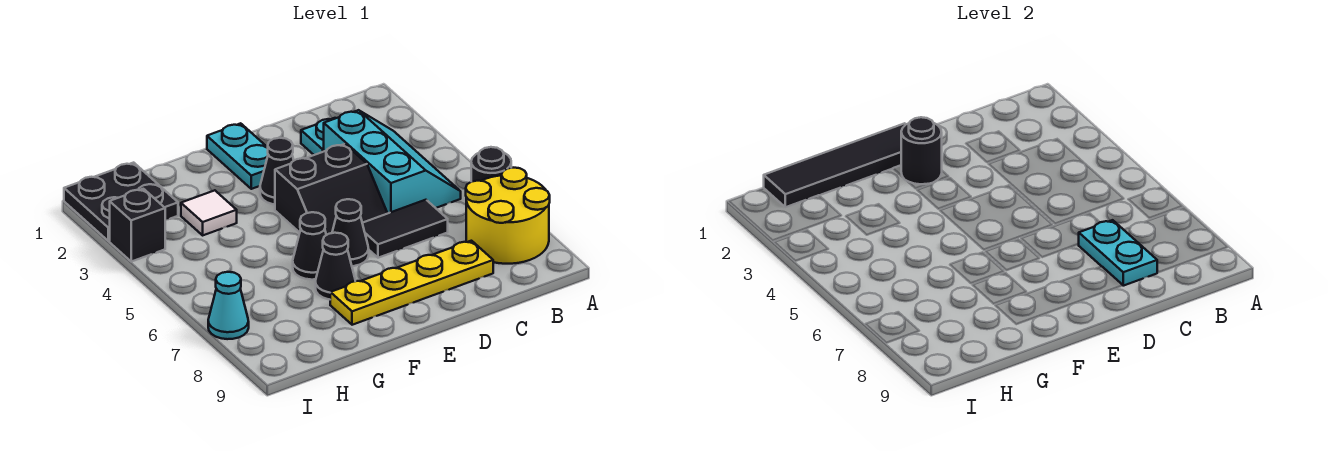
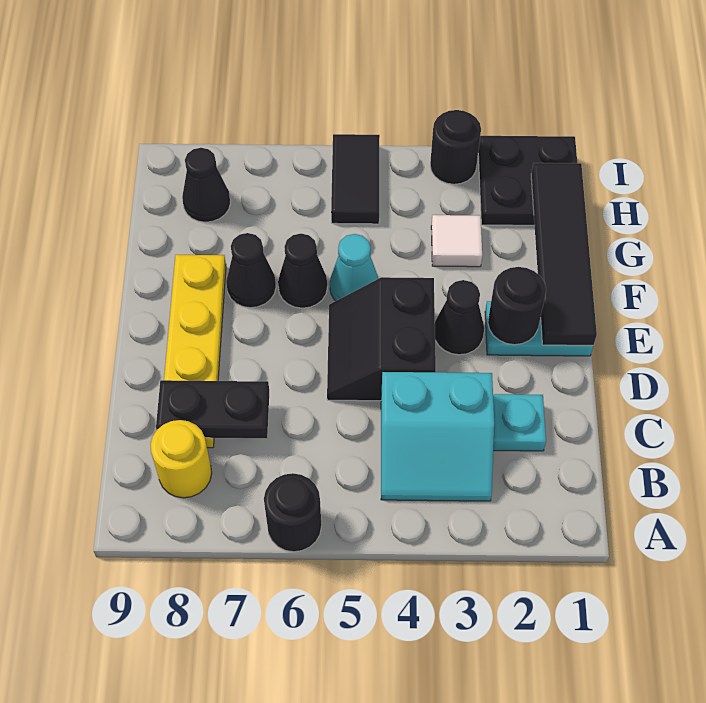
yellow 2x2 round brick [466,168,550,264] -> yellow 1x1 round brick [150,420,212,498]
cyan 2x3 slope [324,110,461,213] -> cyan 2x2 slope [381,372,494,501]
black 1x2 tile [362,200,448,258] -> black 1x2 tile moved to [331,134,380,224]
cyan 1x2 plate [1079,220,1157,286] -> black 1x2 plate [156,380,269,438]
black 1x1 cone [332,199,369,266] -> black 1x1 cone moved to [182,148,230,222]
black 1x1 brick [110,189,165,262] -> black 1x1 round brick [430,110,481,184]
cyan 1x1 cone [208,272,249,339] -> cyan 1x1 cone moved to [330,234,378,301]

